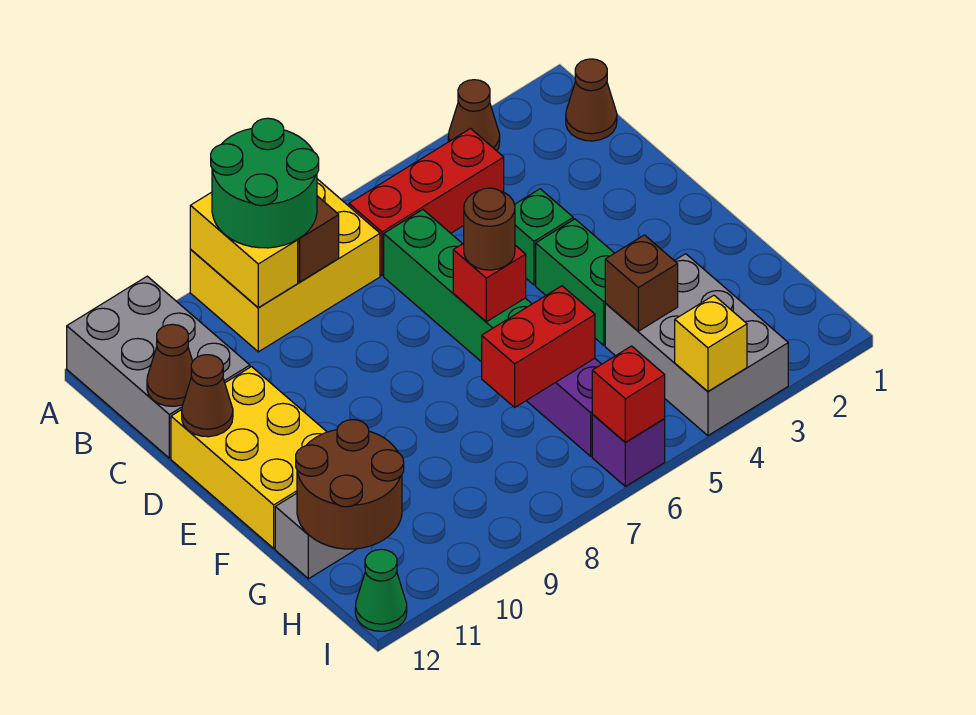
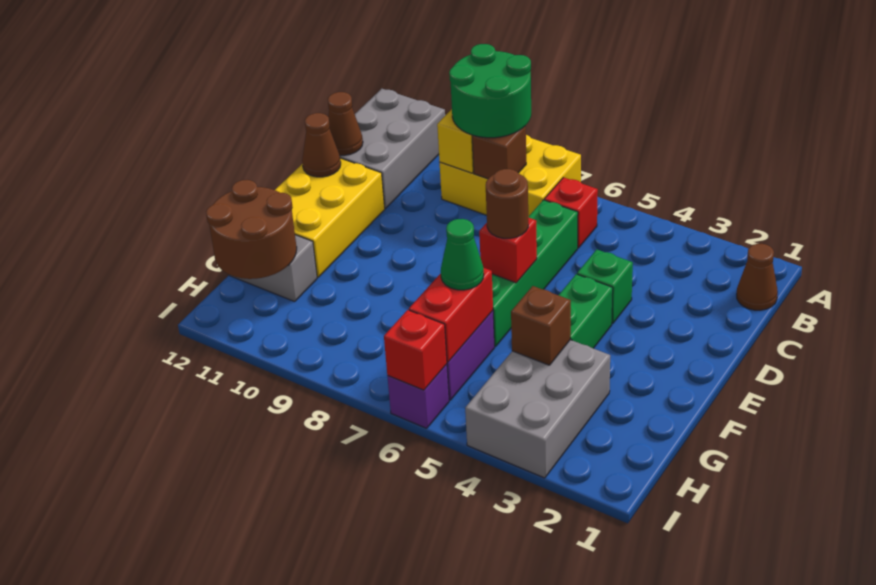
brown 1x1 cone [448,80,500,151] -> none
red 1x3 brick [349,129,504,276] -> red 1x1 brick [544,177,598,248]
red 1x2 brick [482,286,595,407] -> red 1x2 brick turned to [409,268,493,362]
yellow 1x1 brick [675,295,747,391] -> none
green 1x1 cone [355,549,407,631] -> green 1x1 cone moved to [441,219,484,290]

